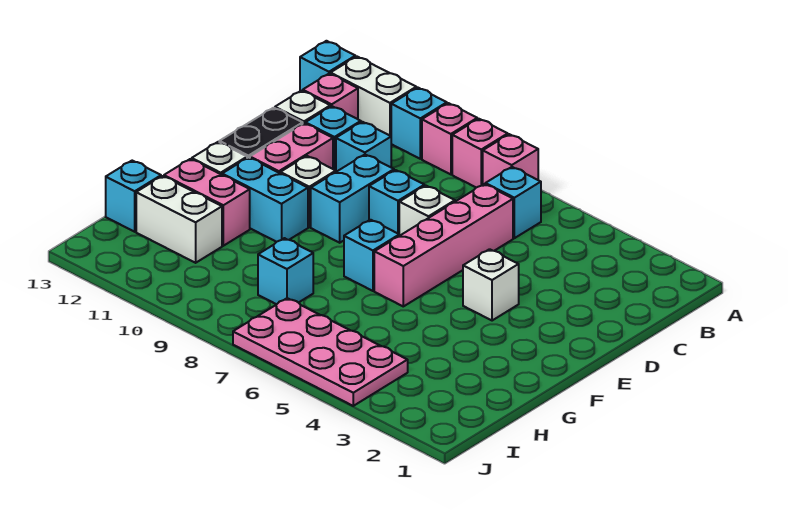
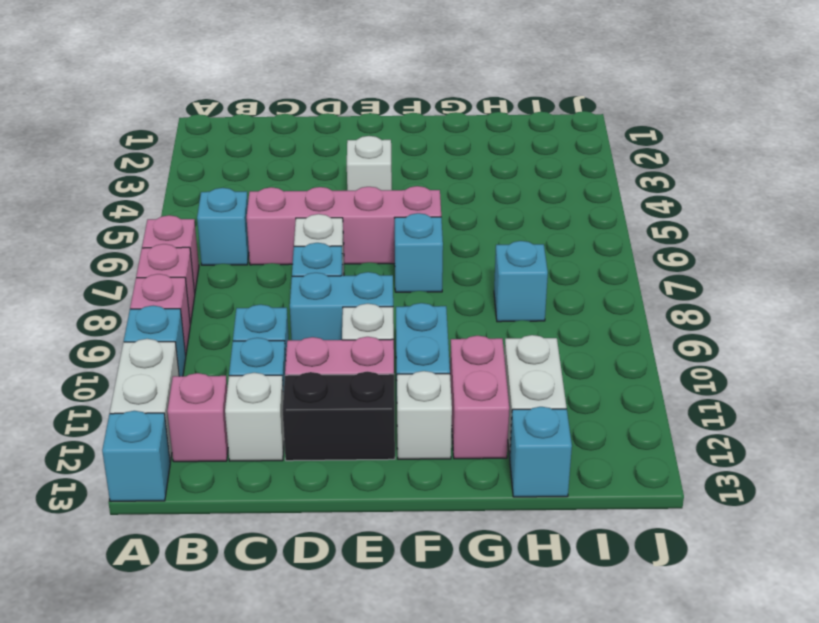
pink 2x4 plate [233,298,408,406] -> none

